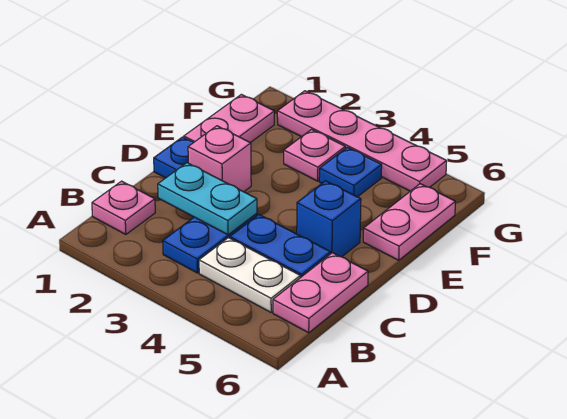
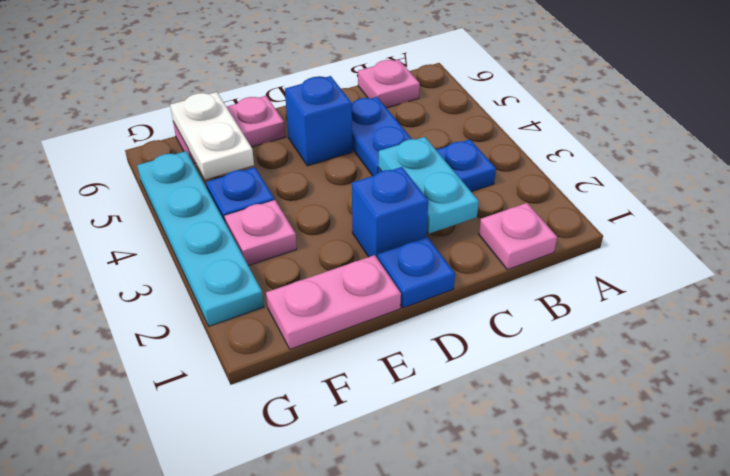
white 1x2 plate [199,238,300,312] -> white 1x2 plate moved to [170,92,254,180]
pink 1x2 plate [273,253,368,333] -> pink 1x1 plate [358,60,420,108]
pink 1x1 brick [188,126,251,192] -> blue 1x1 brick [352,167,428,257]
pink 1x4 plate [277,91,447,191] -> cyan 1x4 plate [137,151,264,326]

